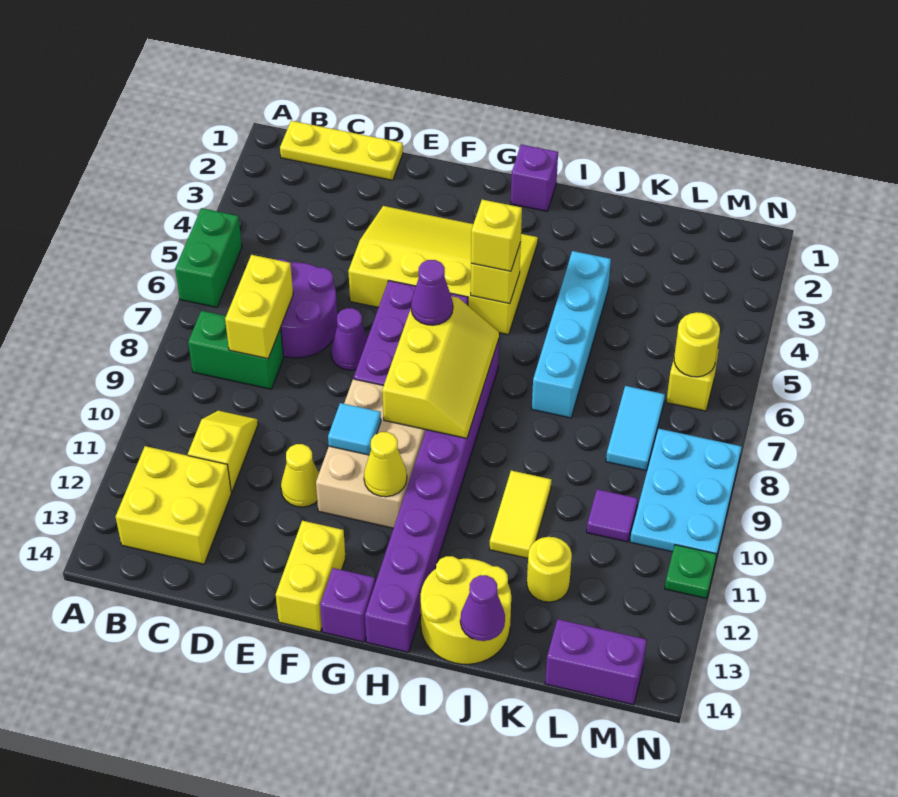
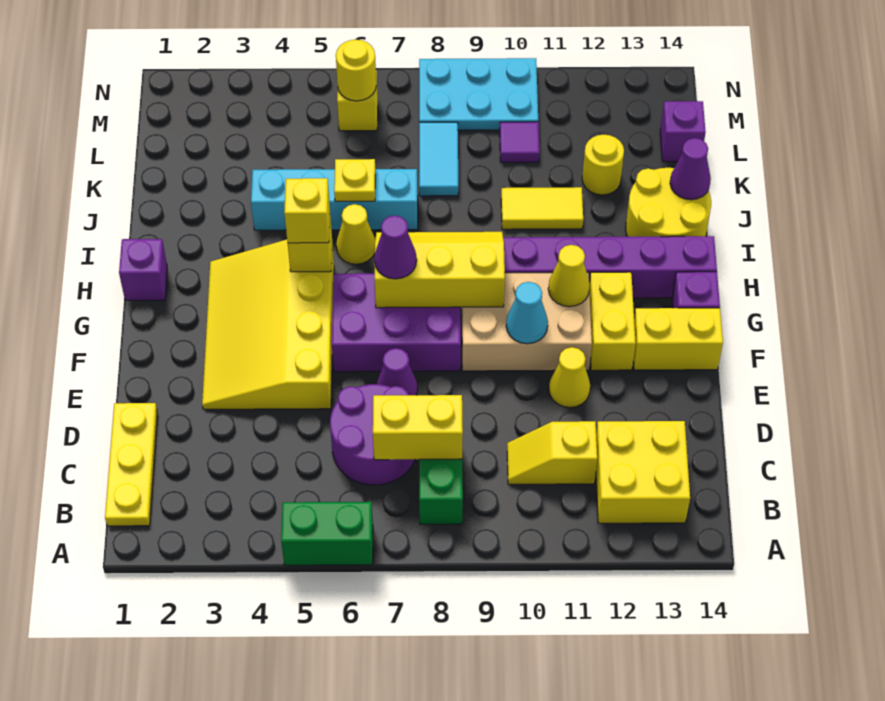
cyan 1x1 tile [328,403,381,455] -> cyan 1x1 cone [506,282,548,344]
none -> yellow 1x2 brick [589,272,636,370]
none -> yellow 1x1 cone [336,204,375,264]
none -> yellow 1x1 plate [334,159,375,201]
cyan 1x2 tile [606,386,665,470] -> cyan 1x2 tile turned to [419,122,458,196]
purple 1x2 brick [545,619,647,705] -> purple 1x1 brick [660,101,706,162]
green 1x1 plate [665,545,717,599] -> none

